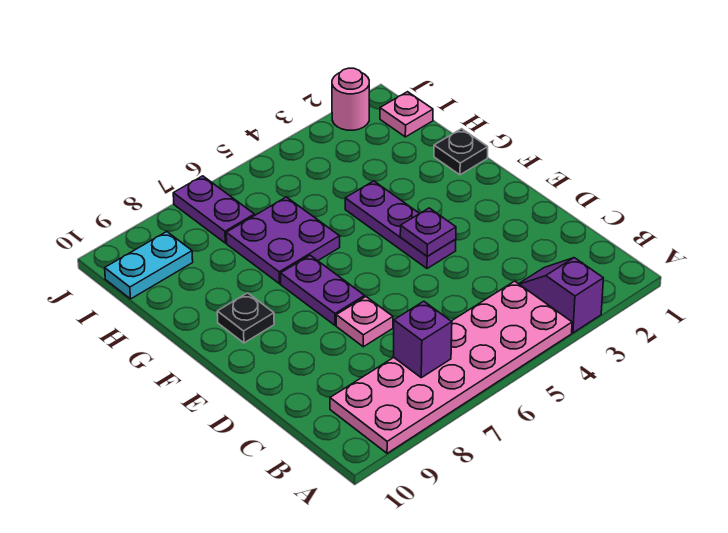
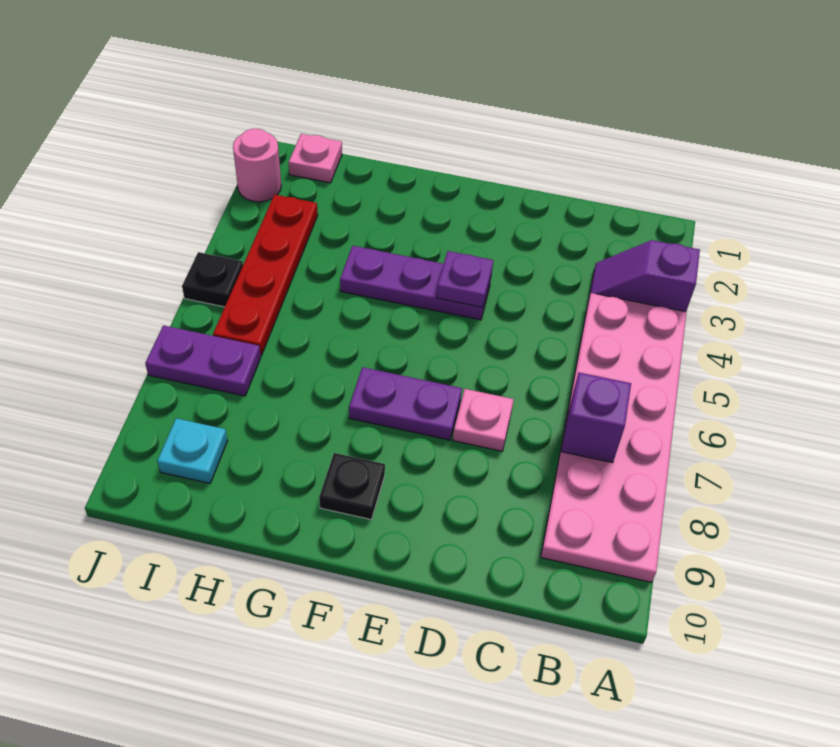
black 1x1 plate [434,129,488,175] -> black 1x1 plate moved to [182,252,243,307]
purple 2x2 plate [226,197,340,284] -> none
none -> red 1x4 plate [213,195,318,356]
cyan 1x2 plate [105,232,193,299] -> cyan 1x1 plate [157,418,228,483]

